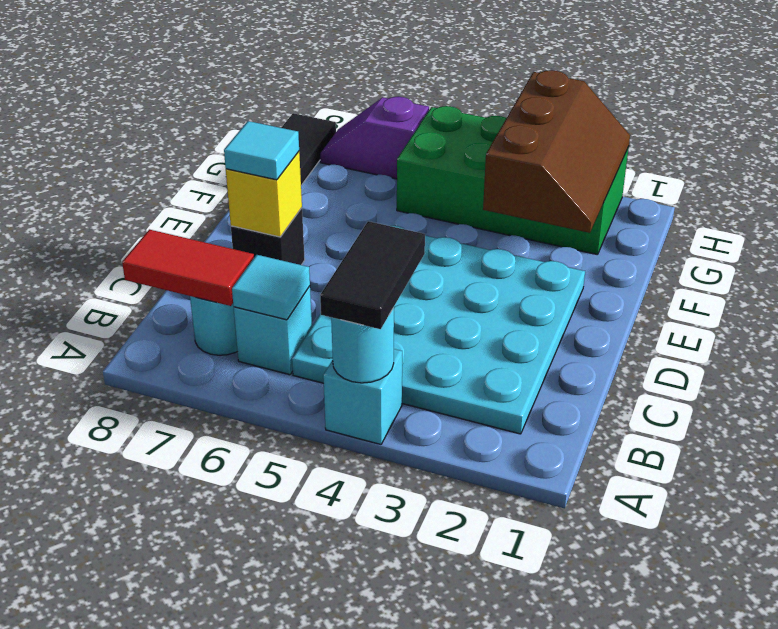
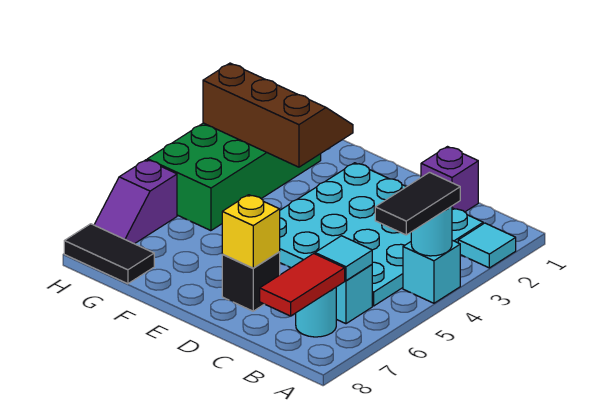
black 1x2 tile [320,221,425,329] -> black 1x2 tile turned to [375,172,460,235]
none -> purple 1x1 brick [421,147,478,212]
cyan 1x1 tile [224,121,299,180] -> cyan 1x1 tile moved to [458,223,516,268]

